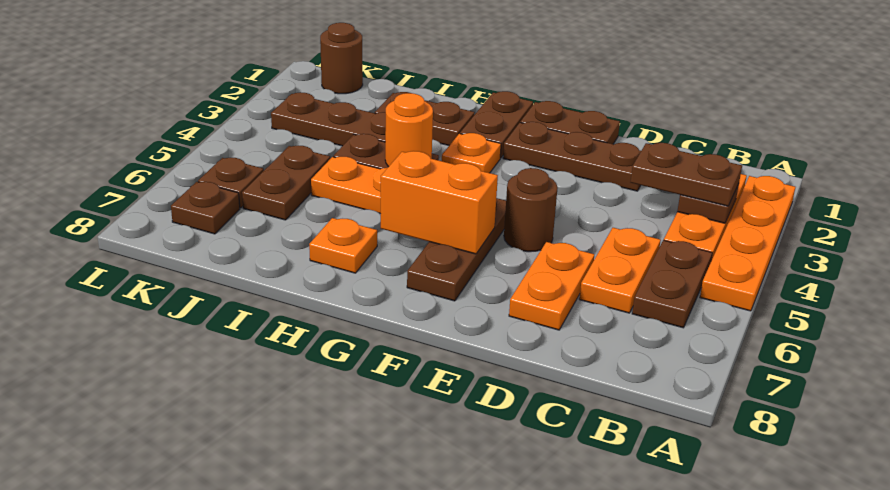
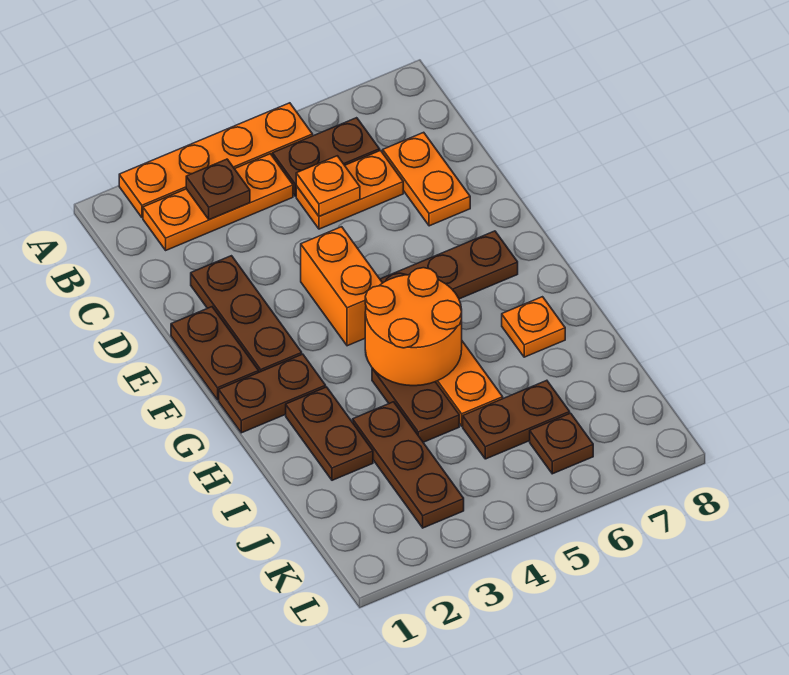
brown 1x2 plate [631,143,742,206] -> none
orange 1x2 plate [509,242,594,330] -> orange 1x2 plate turned to [383,132,470,226]
brown 1x1 round brick [504,168,558,252] -> none
orange 1x2 brick [381,151,498,254] -> orange 1x2 brick moved to [301,227,382,346]
orange 1x1 plate [442,133,501,173] -> orange 1x1 plate moved to [296,156,360,216]
orange 1x1 round brick [385,93,433,167] -> orange 2x2 round brick [365,268,462,386]
brown 1x1 round brick [320,23,363,94] -> none
brown 1x1 plate [171,182,240,234] -> none

